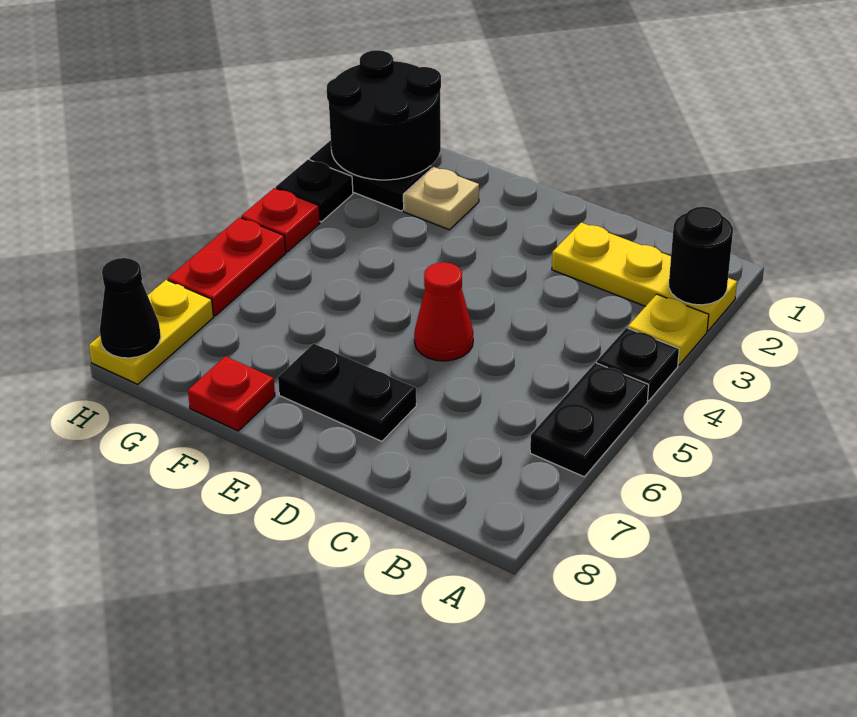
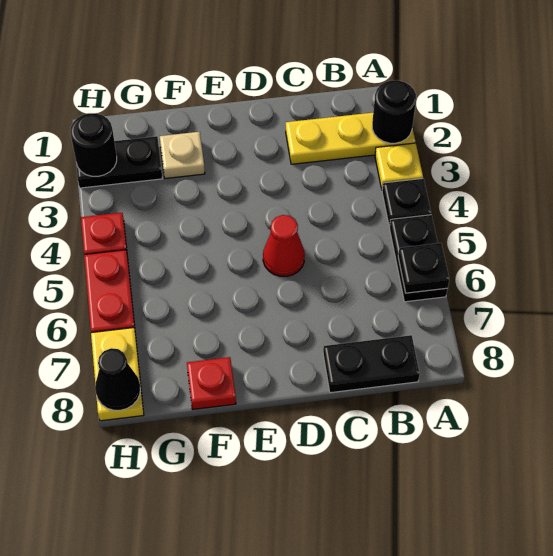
black 1x2 plate [278,344,416,441] -> black 1x2 plate moved to [323,335,420,393]
black 2x2 round brick [327,50,441,180] -> black 1x1 round brick [70,113,117,176]
black 1x1 plate [276,159,353,222] -> black 1x1 plate moved to [398,243,449,293]

